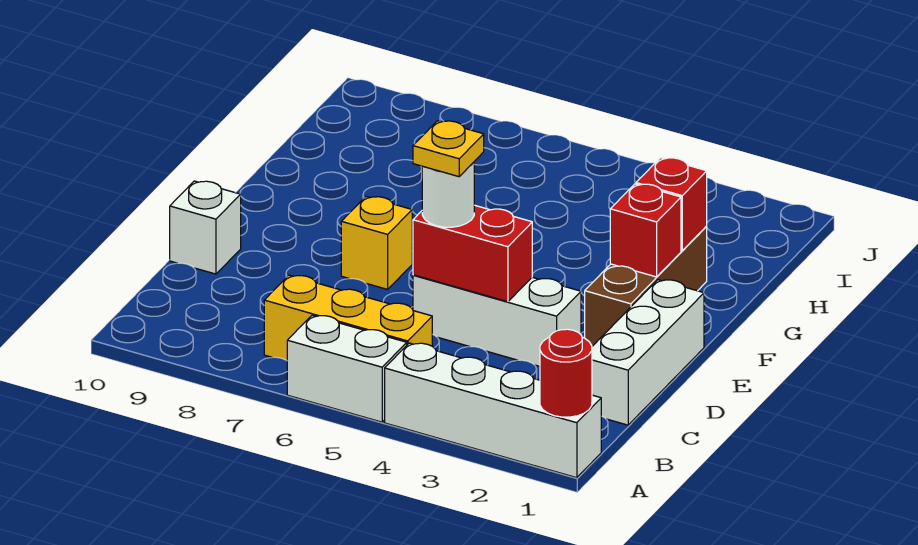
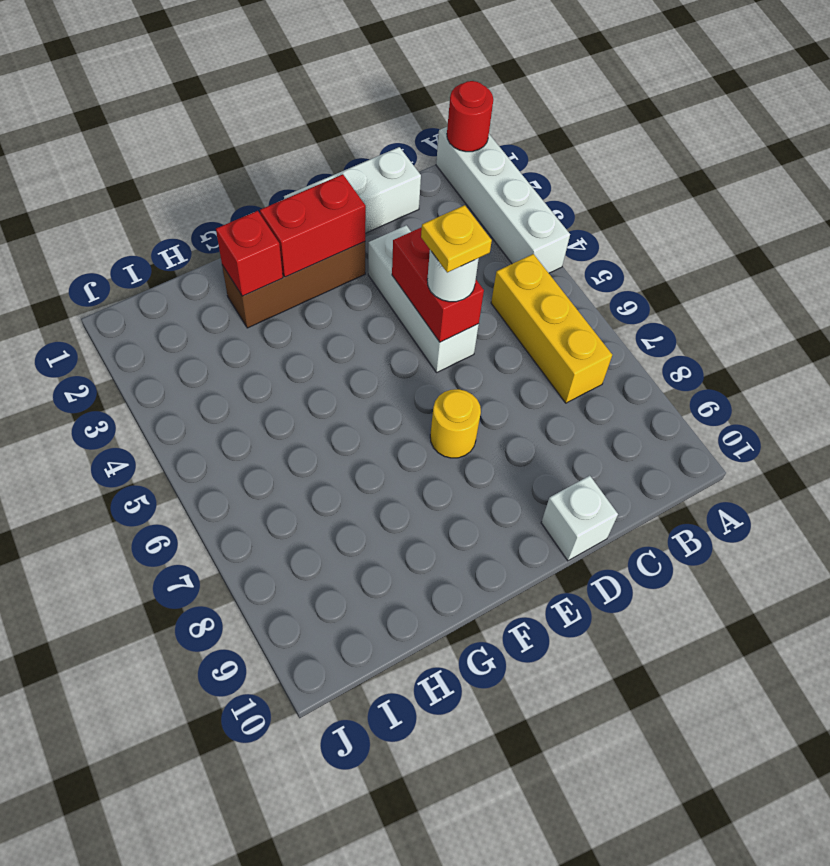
white 1x2 brick [287,315,407,422] -> none
yellow 1x1 brick [341,197,412,289] -> yellow 1x1 round brick [430,389,481,458]
red 1x1 brick [610,184,681,277] -> red 1x2 brick [260,174,366,277]

